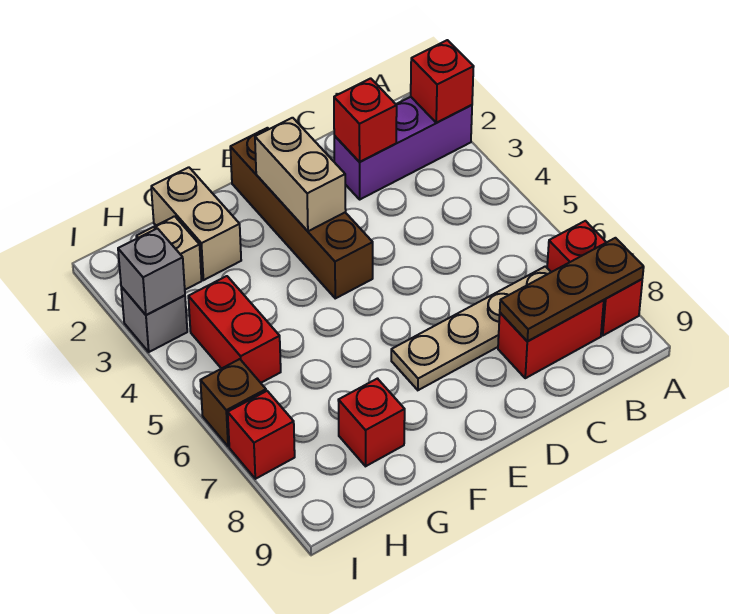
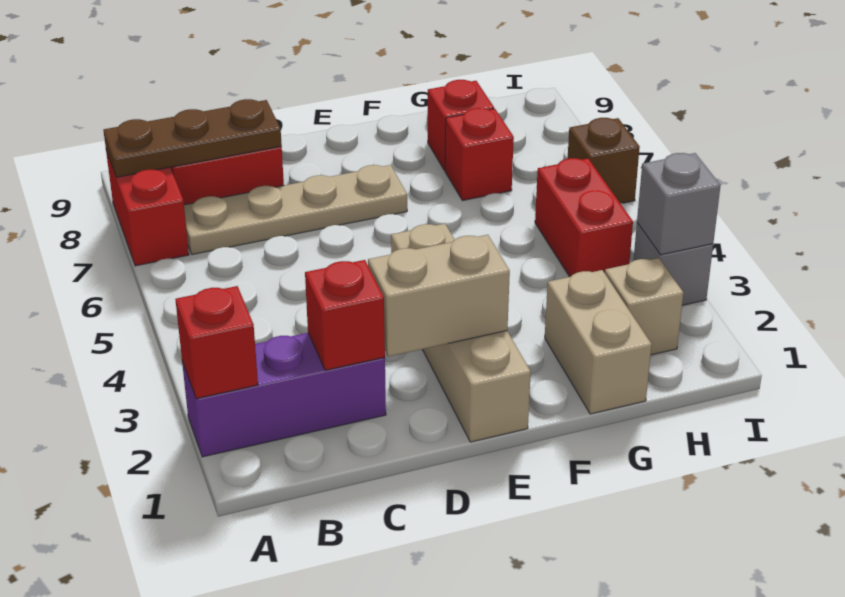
brown 1x4 brick [230,128,373,298] -> tan 1x4 brick [391,224,531,442]
tan 1x2 brick [255,118,346,231] -> tan 1x2 brick turned to [368,235,510,357]
red 1x1 brick [228,391,295,479] -> red 1x1 brick moved to [445,108,514,201]

